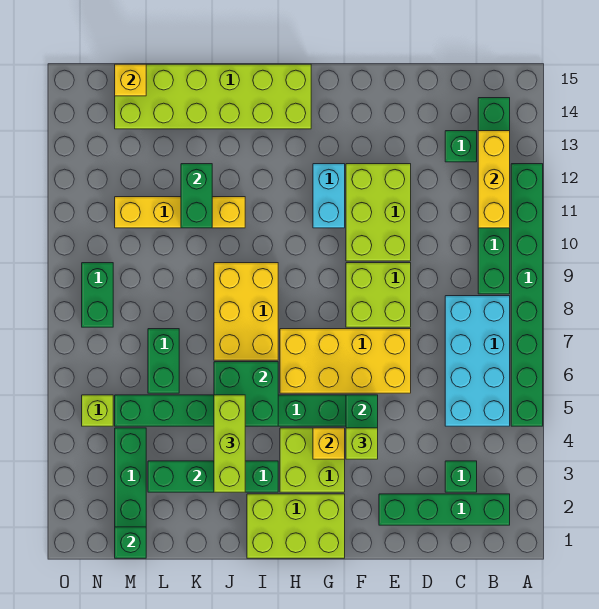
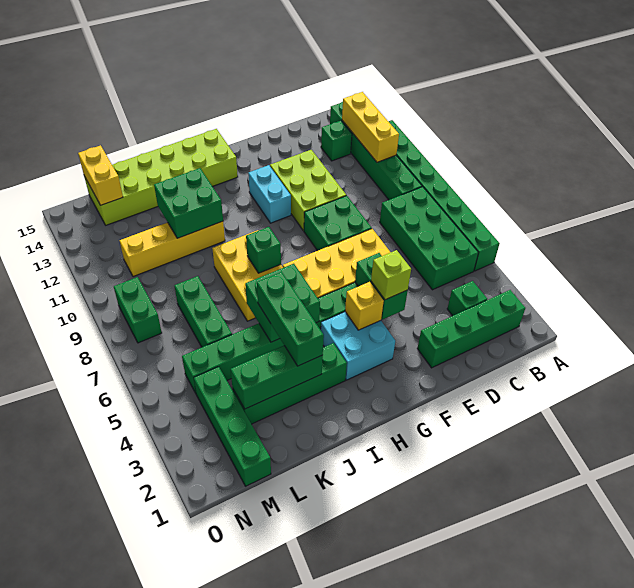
cyan 2x4 brick [445,296,510,426] -> green 2x4 brick [380,187,478,290]
lime 2x2 brick [346,263,411,327] -> green 2x2 brick [304,196,372,251]
lime 2x3 brick [247,494,345,558] -> none
lime 2x2 brick [280,428,345,492] -> cyan 2x2 brick [321,312,395,380]
lime 1x3 brick [214,395,245,492] -> green 1x3 brick [257,272,324,366]
green 1x2 brick [181,164,212,228] -> green 2x2 brick [154,168,223,238]
green 1x2 brick [148,329,179,393] -> green 1x3 brick [174,276,232,347]
green 1x1 brick [115,527,146,558] -> green 1x1 brick moved to [246,227,281,273]
yellow 1x1 brick [115,64,146,96] -> yellow 1x2 brick [78,145,123,205]
lime 1x1 brick [82,395,113,426] -> none

